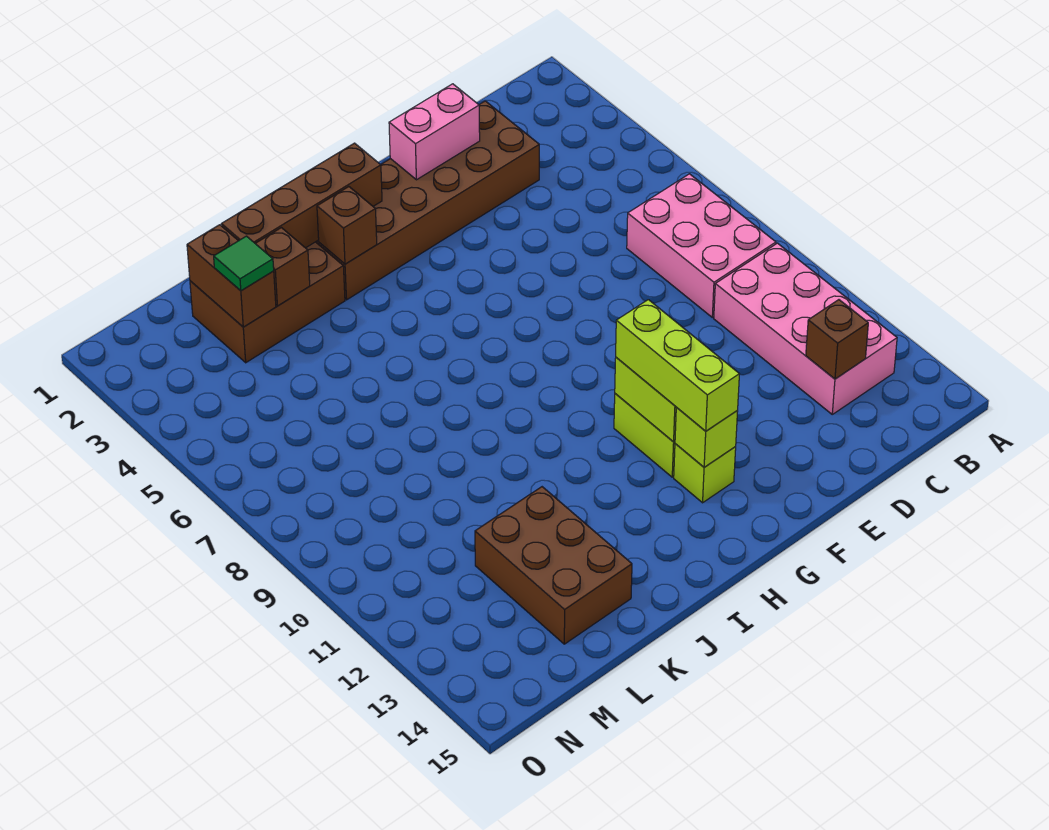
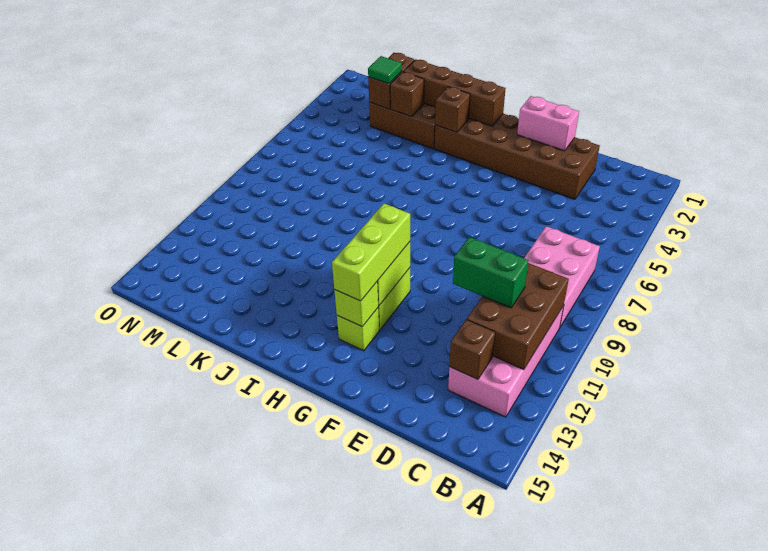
none -> green 1x2 brick [453,237,529,308]
brown 2x3 brick [475,487,632,644] -> brown 2x3 brick moved to [467,263,569,370]

